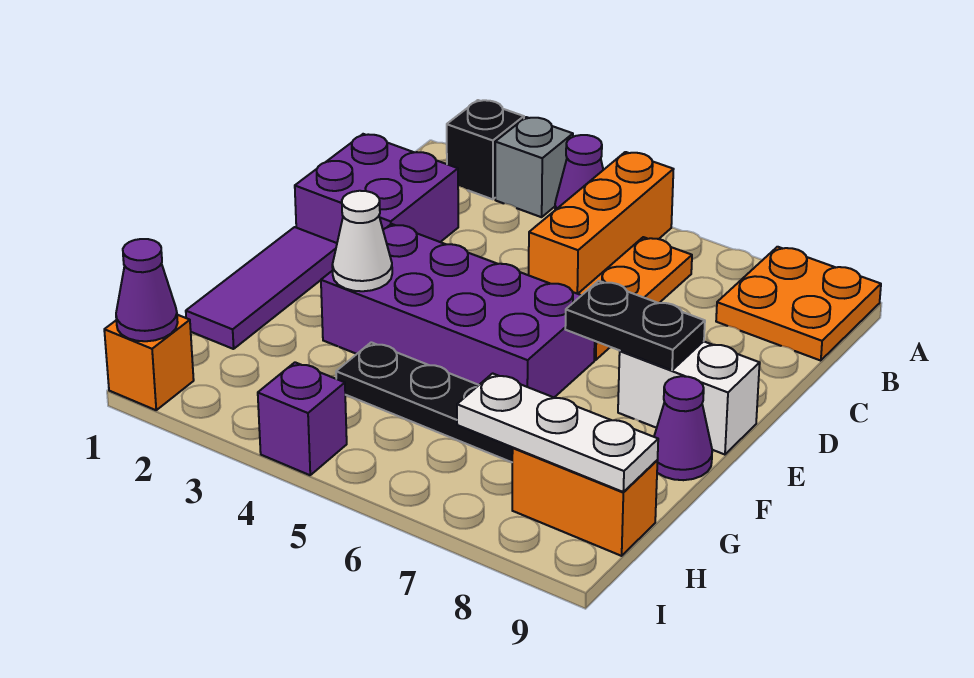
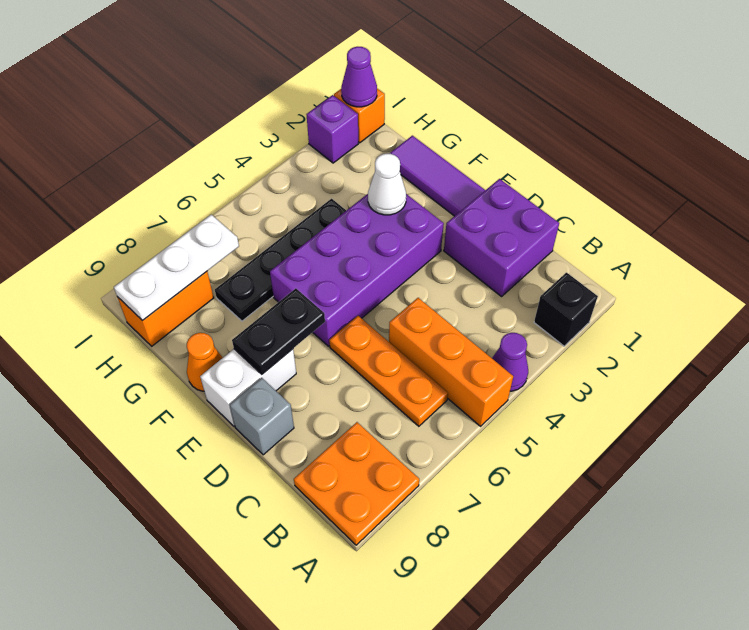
grey 1x1 brick [495,117,573,217] -> grey 1x1 brick moved to [230,378,294,455]
purple 1x1 cone [654,376,712,480] -> orange 1x1 cone [187,333,223,391]
purple 1x1 brick [258,362,347,475] -> purple 1x1 brick moved to [306,95,358,163]

